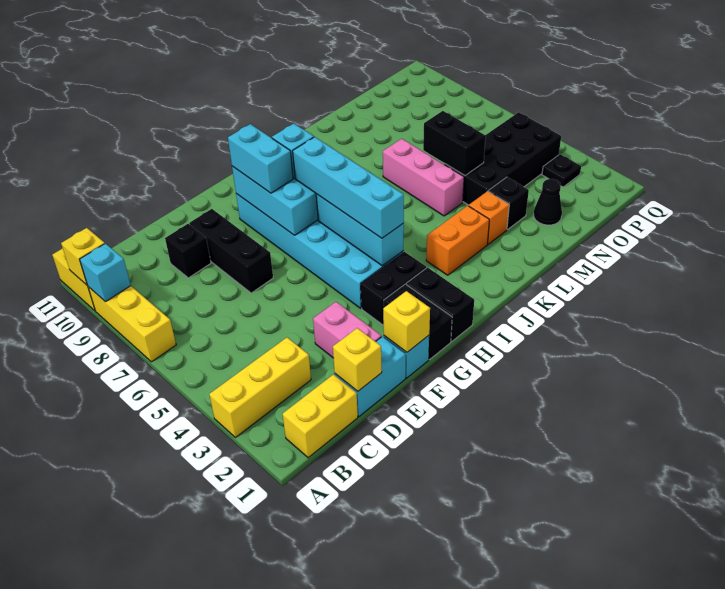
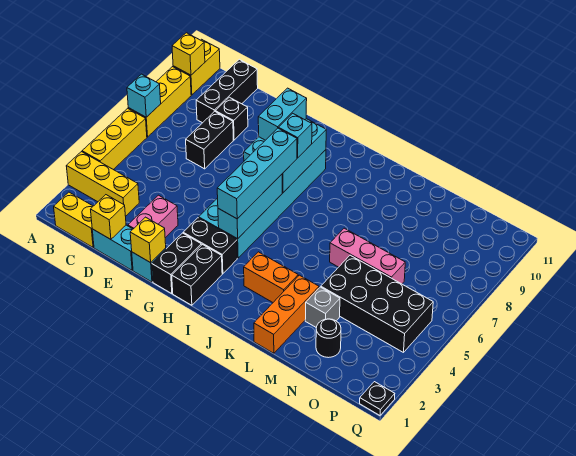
none -> yellow 1x3 brick [82,108,147,170]
cyan 1x1 brick [80,243,131,302] -> cyan 1x1 brick moved to [127,74,161,117]
black 1x3 brick [189,209,273,293] -> black 1x3 brick moved to [196,59,258,123]
orange 1x1 brick [469,191,509,244] -> orange 1x3 brick [254,275,319,353]
pink 1x3 brick [383,139,464,216] -> pink 1x3 brick turned to [330,228,405,284]
black 1x1 brick [488,177,529,229] -> grey 1x1 brick [305,287,340,328]
black 1x2 brick [423,111,486,176] -> black 1x2 brick moved to [186,111,233,169]
black 1x1 cone [534,179,562,225] -> black 1x1 round brick [316,319,341,358]
black 1x1 plate [542,154,581,187] -> black 1x1 plate moved to [360,382,395,415]

